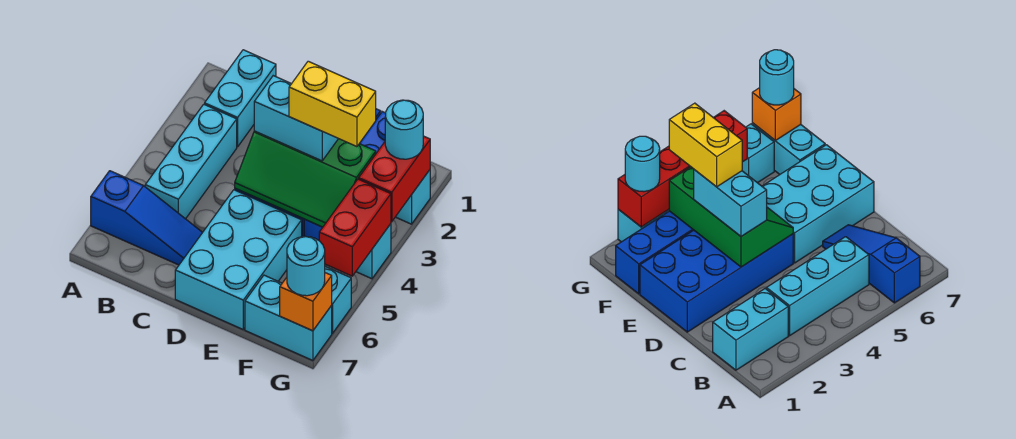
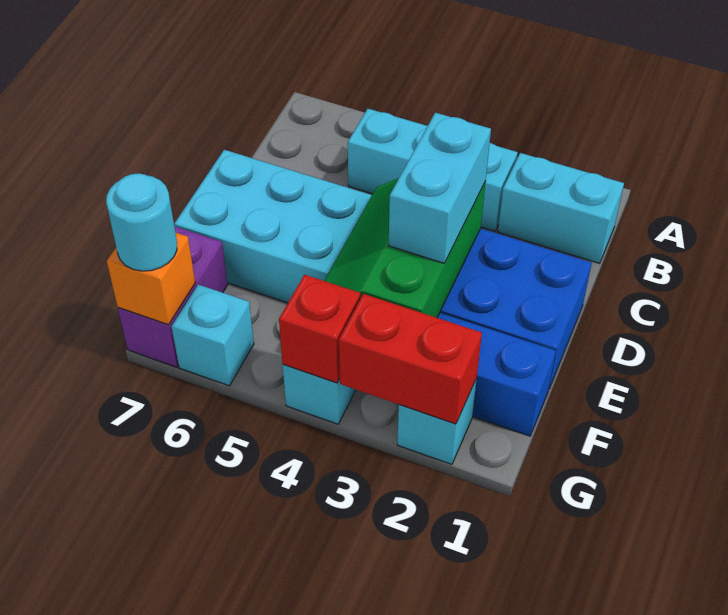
blue 1x3 slope [91,171,203,265] -> none
yellow 1x2 brick [289,61,376,147] -> none
cyan 1x2 brick [245,275,332,361] -> purple 1x2 brick [118,226,228,367]
cyan 1x1 round brick [385,100,423,159] -> none
red 1x2 brick [319,179,391,276] -> red 1x1 brick [279,275,360,383]

